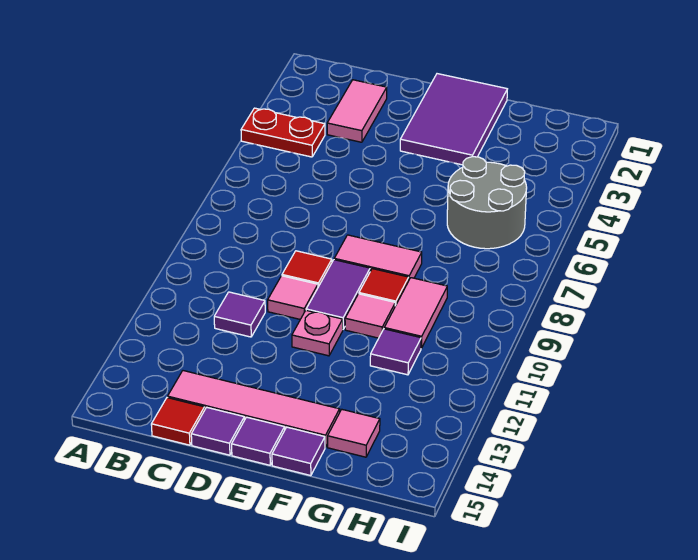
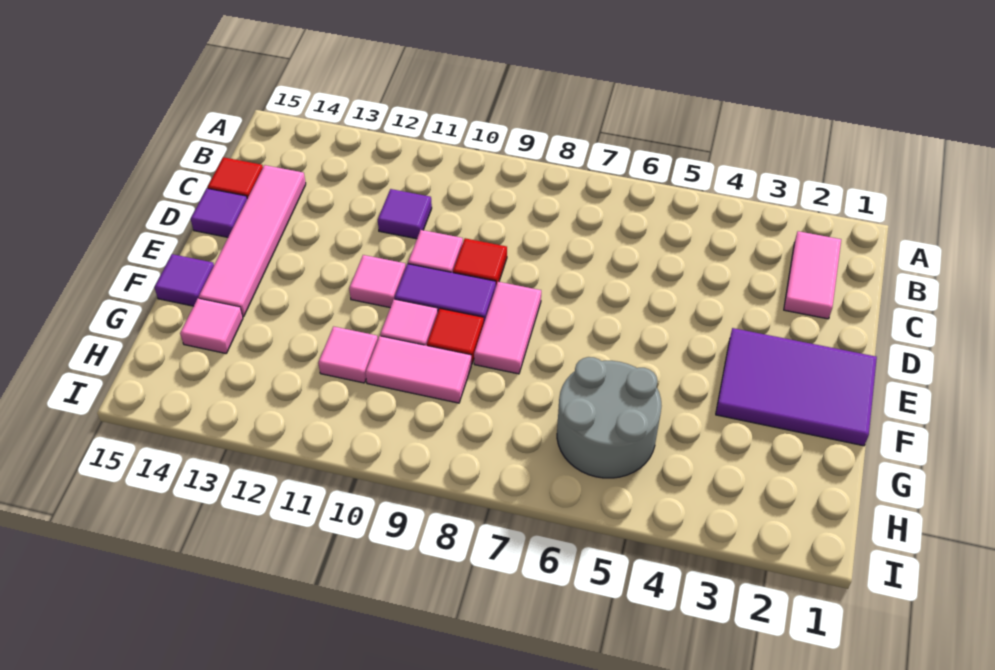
red 1x2 plate [241,108,325,157] -> none
pink 1x2 tile [327,80,387,142] -> pink 1x2 tile turned to [784,231,841,319]
pink 1x1 plate [292,310,343,356] -> pink 1x1 tile [349,255,406,307]
purple 1x1 tile [232,417,285,465] -> none
purple 1x1 tile [370,329,421,375] -> pink 1x1 tile [318,327,378,383]

